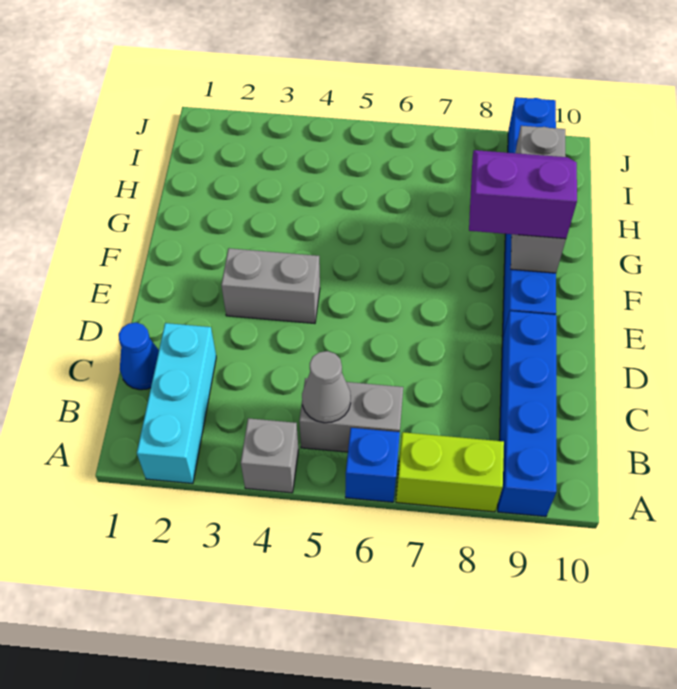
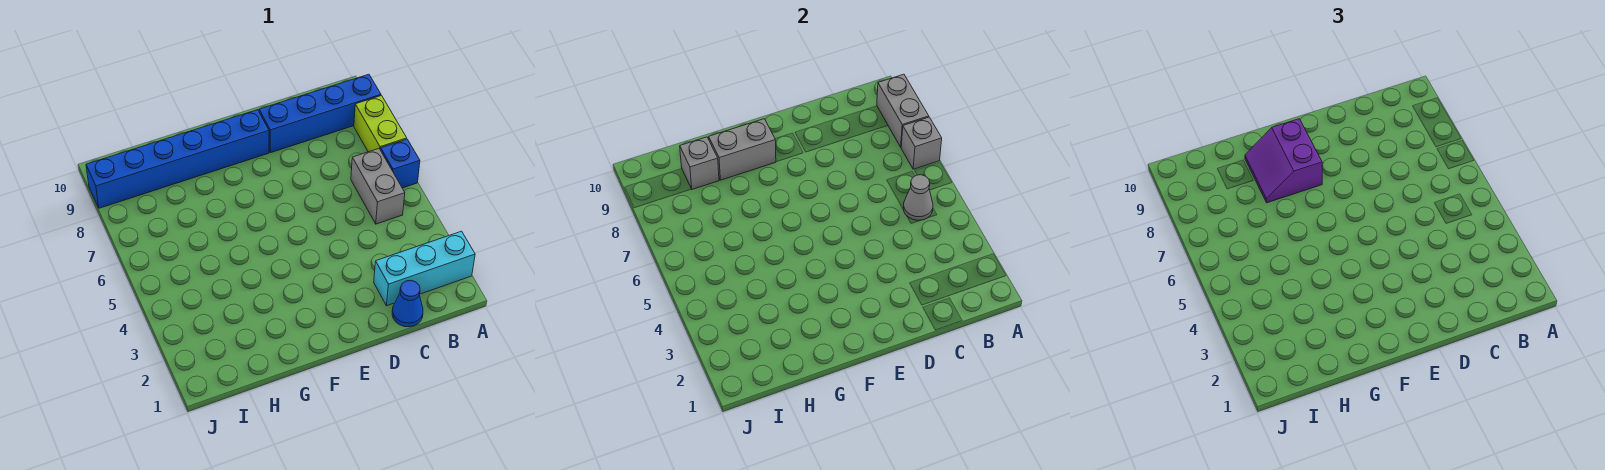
grey 1x1 brick [241,418,298,493] -> grey 1x1 brick moved to [901,117,942,169]
grey 1x2 brick [221,248,320,323] -> grey 1x2 brick moved to [877,74,929,147]

